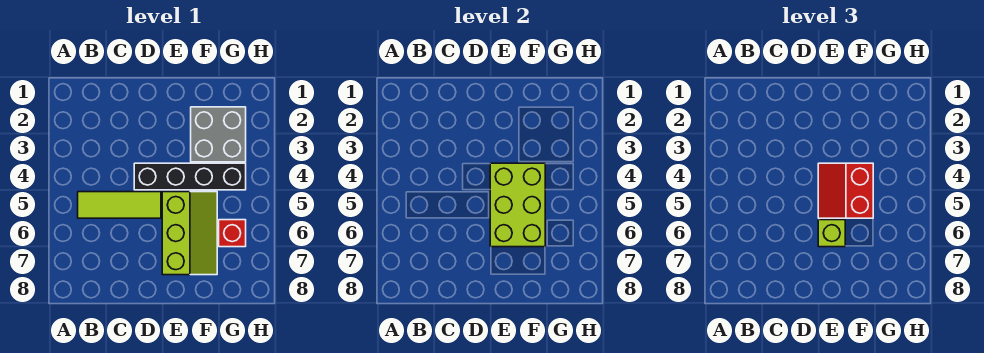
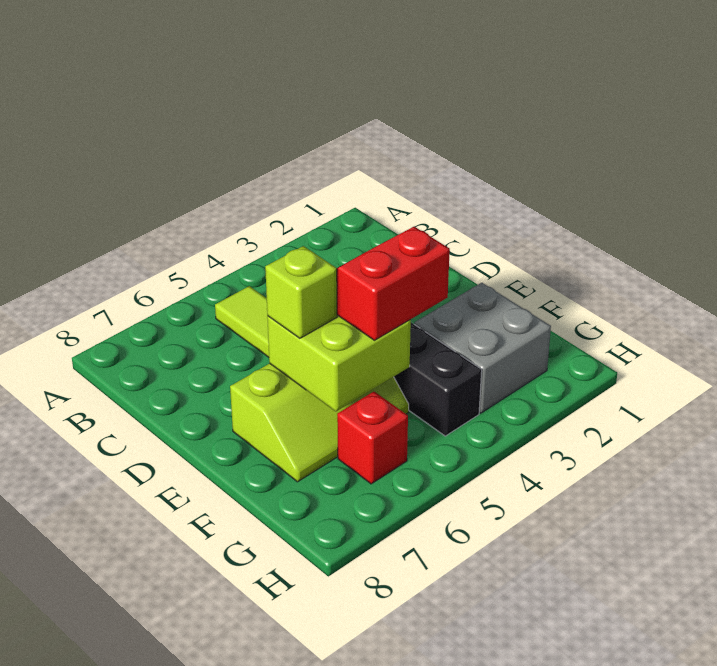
lime 2x3 brick [490,163,545,247] -> lime 2x2 brick [267,315,411,411]

